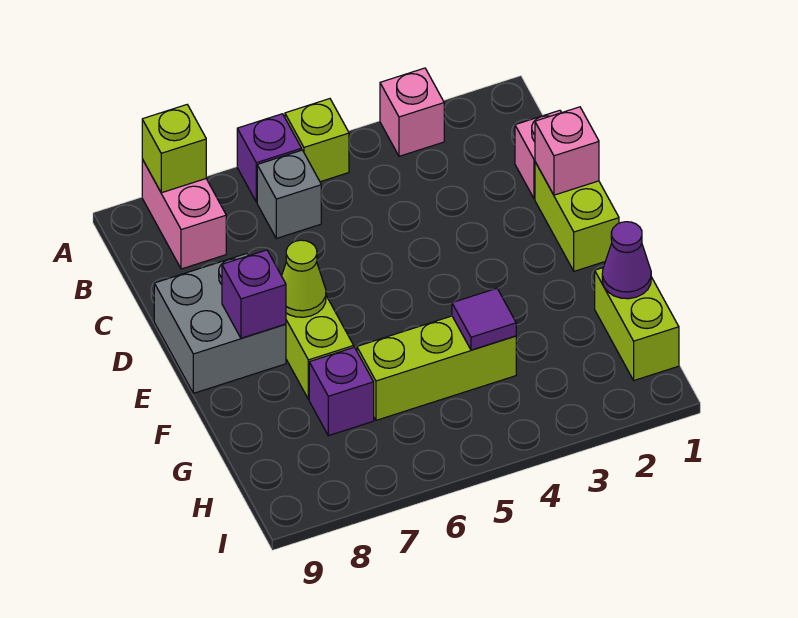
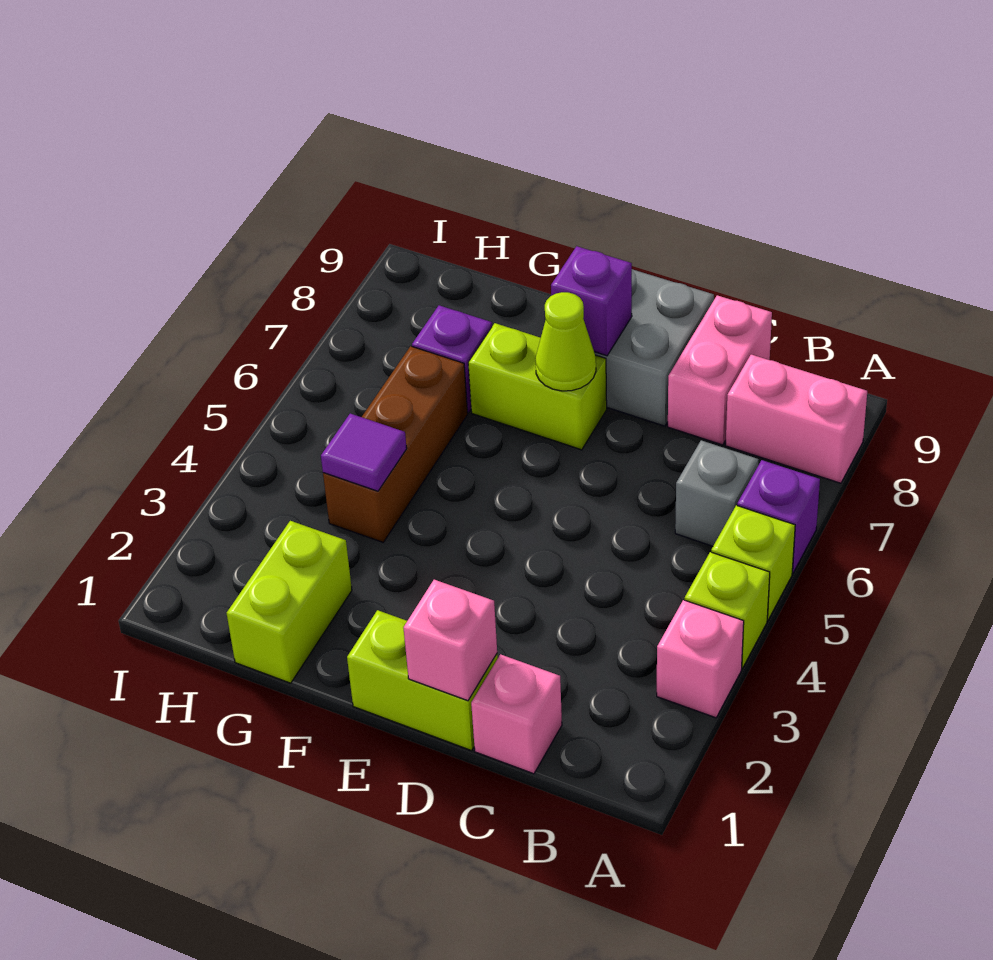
lime 1x1 brick [142,105,206,193] -> lime 1x1 brick moved to [684,552,770,668]
none -> pink 1x2 brick [668,295,772,445]
lime 1x2 brick [595,268,679,380] -> lime 1x2 brick turned to [227,521,352,683]
purple 1x1 cone [602,222,651,299] -> none
lime 1x3 brick [357,316,516,420] -> brown 1x3 brick [323,346,468,542]

